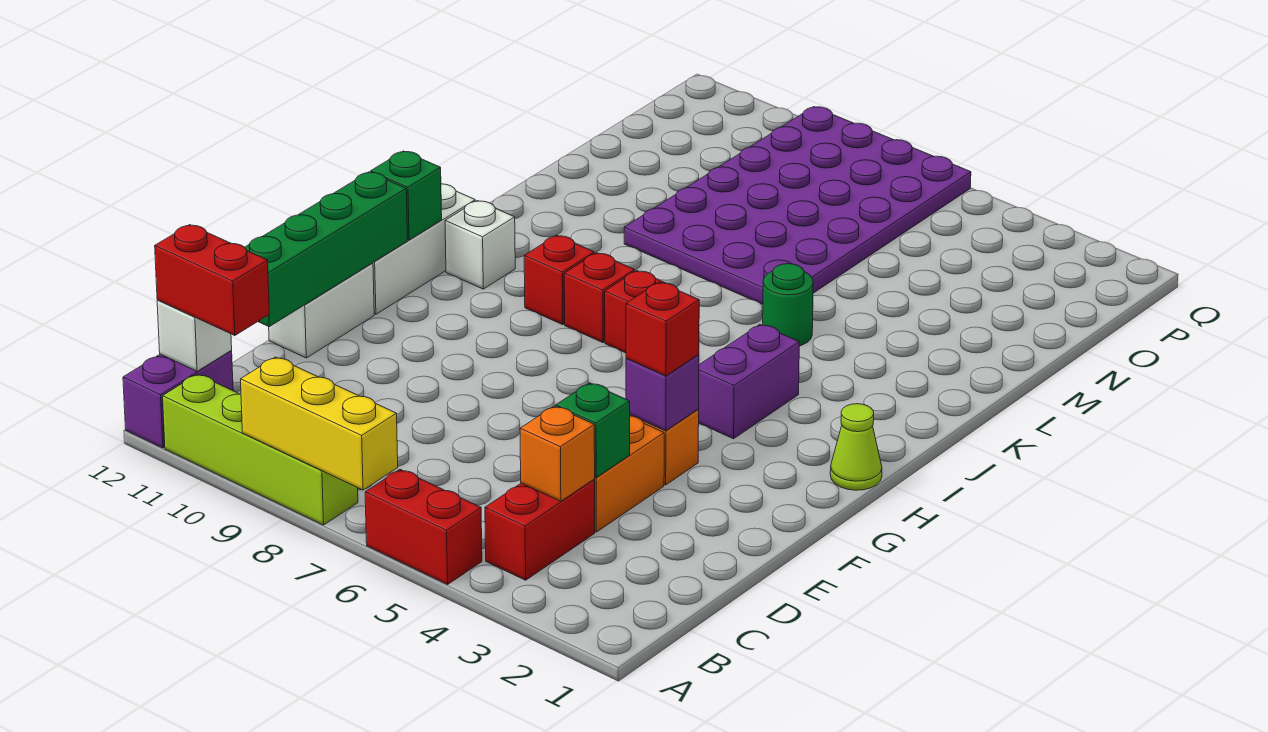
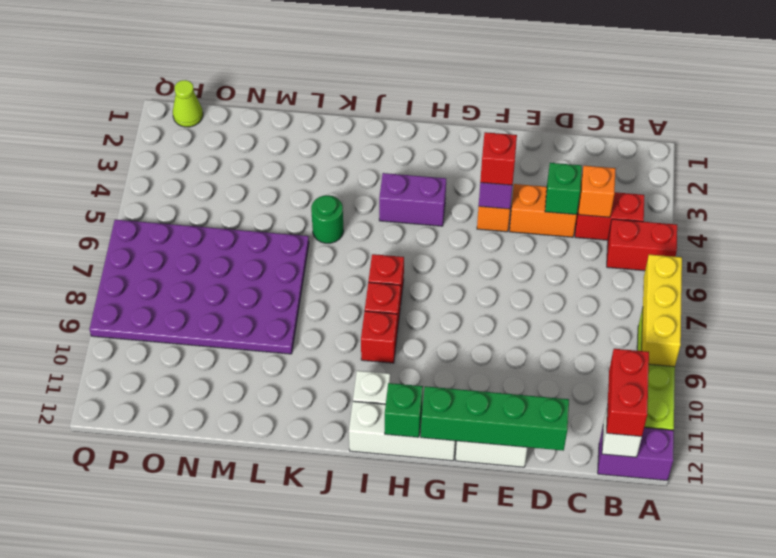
red 1x2 brick [365,469,482,584] -> red 1x2 brick turned to [607,219,677,271]
lime 1x1 cone [830,404,882,490] -> lime 1x1 cone moved to [173,80,203,127]

